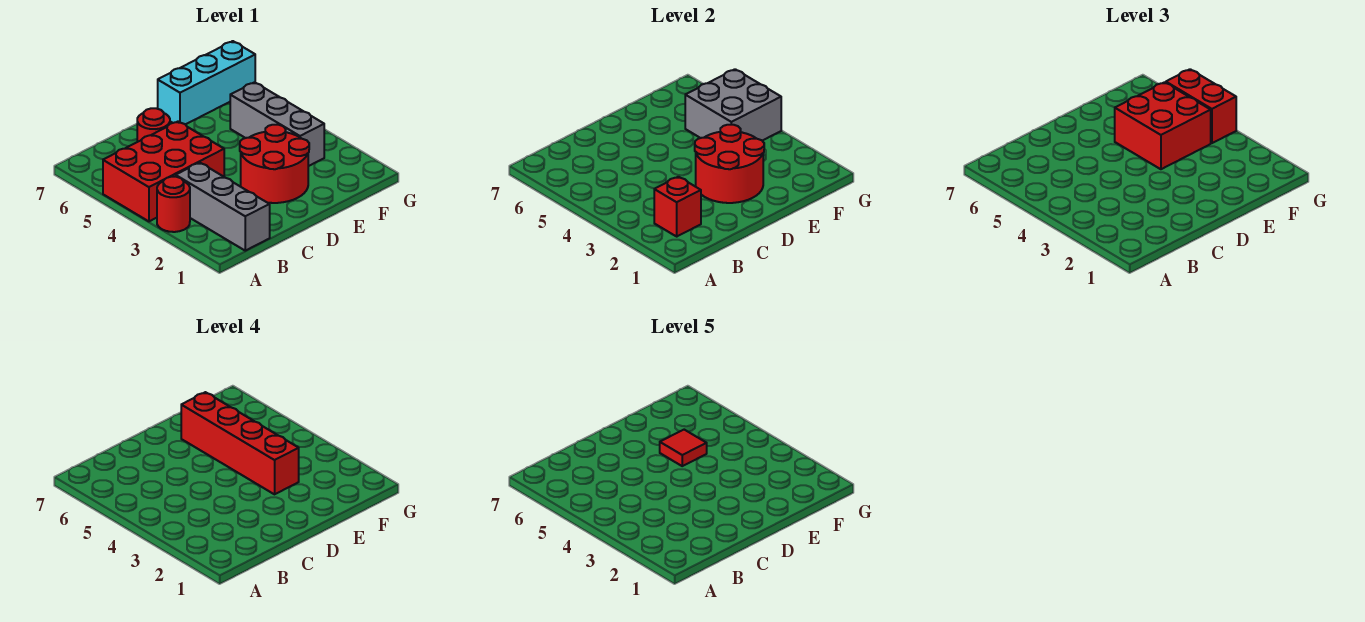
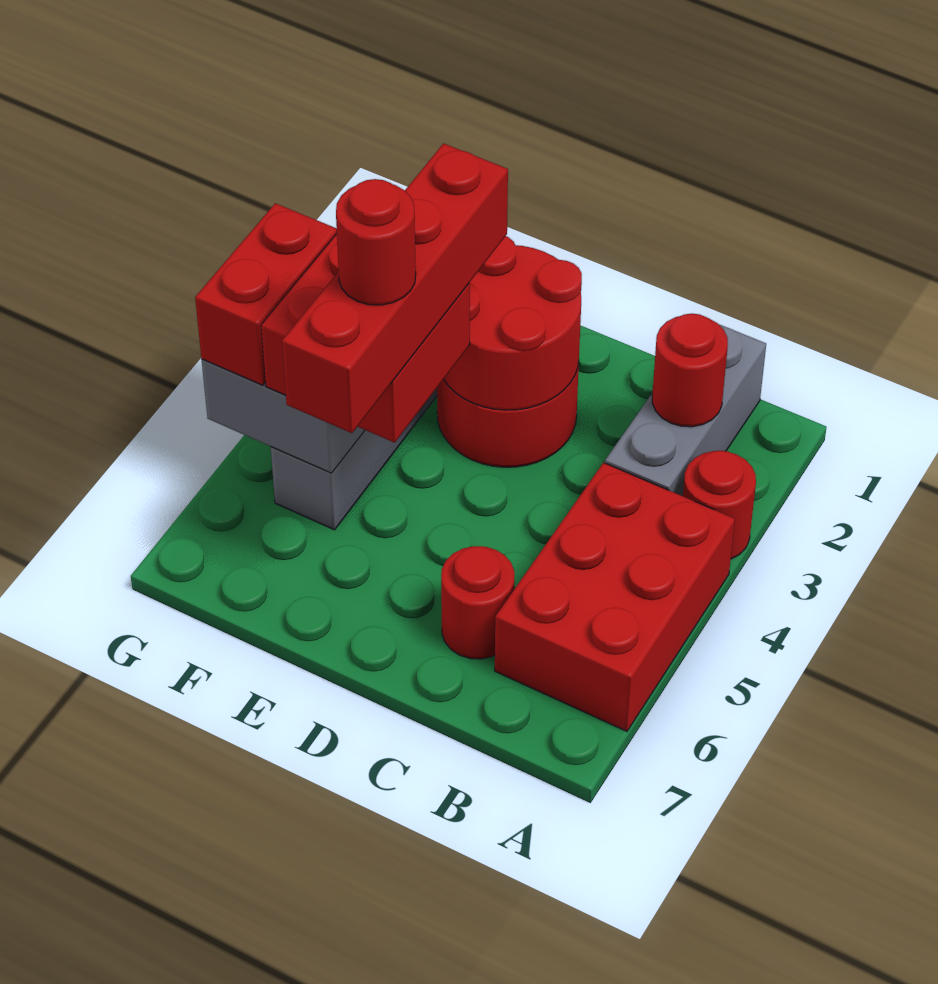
red 2x3 brick [103,122,224,221] -> red 2x3 brick turned to [495,463,735,731]
red 1x1 brick [654,177,701,236] -> red 1x1 round brick [652,313,728,427]
red 1x1 tile [660,430,707,466] -> red 1x1 round brick [336,179,416,305]
cyan 1x3 brick [158,41,255,125] -> none

